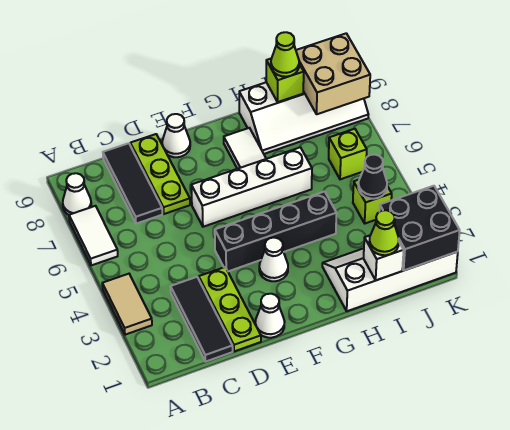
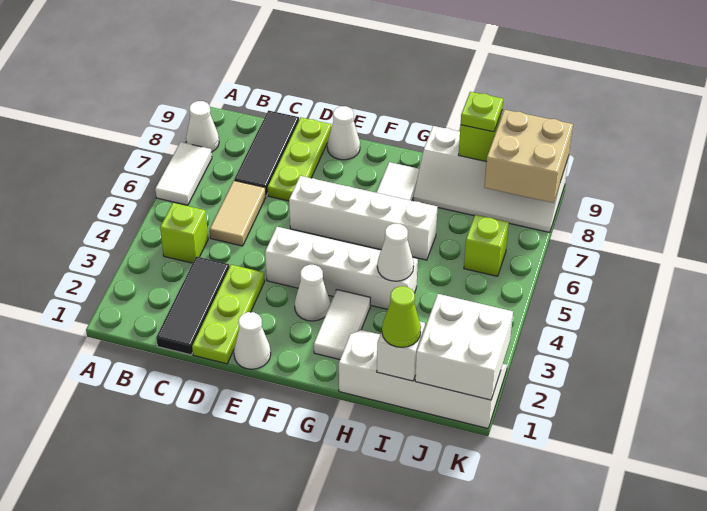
tan 1x2 tile [102,274,152,335] -> tan 1x2 tile moved to [210,181,266,246]
black 1x4 brick [215,191,337,271] -> white 1x4 brick [265,227,418,309]
none -> white 1x2 tile [314,290,370,360]
none -> white 1x1 cone [377,224,414,281]
lime 1x1 cone [271,32,299,77] -> lime 1x1 plate [461,92,503,132]
black 2x2 brick [379,186,460,270] -> white 2x2 brick [415,294,513,400]
lime 1x1 brick [353,180,392,223] -> lime 1x1 brick moved to [160,203,208,263]
black 1x1 cone [358,154,387,199] -> none

